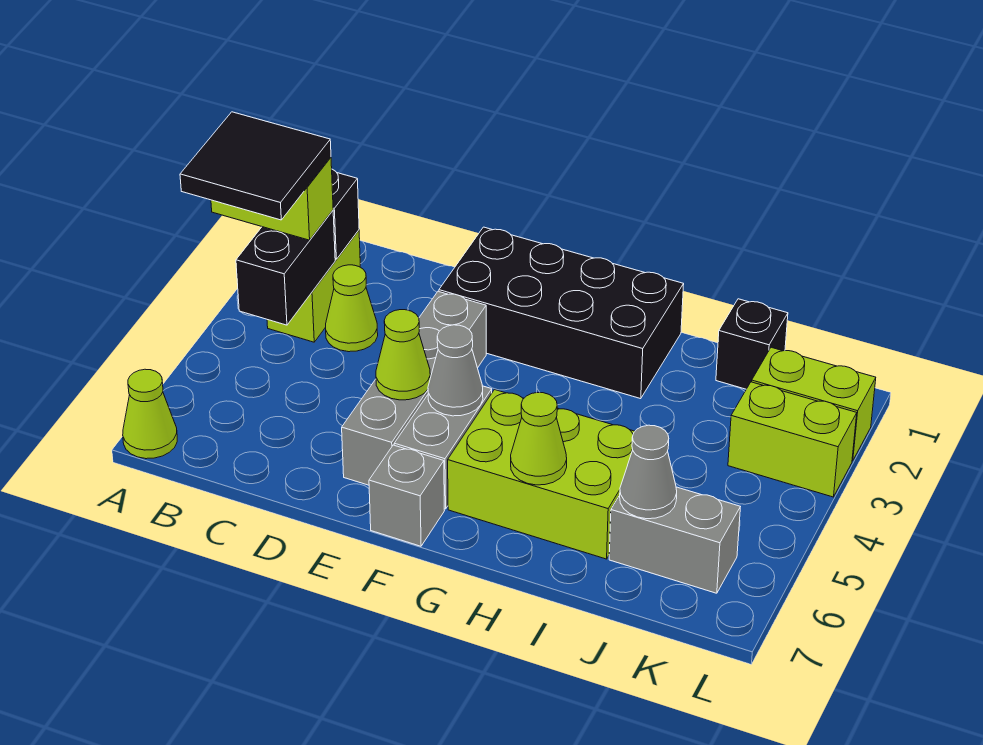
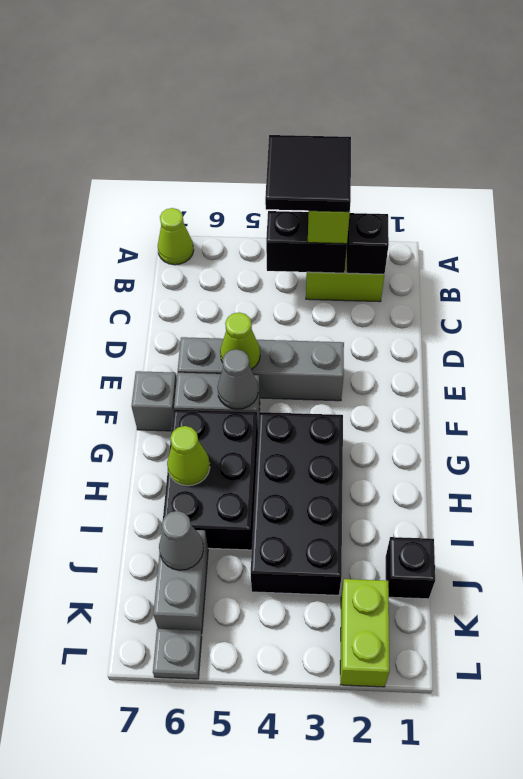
lime 1x1 cone [326,265,378,352] -> none
black 2x4 brick [439,227,684,399] -> black 2x4 brick moved to [251,412,343,595]
lime 2x3 brick [448,390,635,559] -> black 2x3 brick [163,409,258,550]
lime 1x2 brick [728,382,857,497] -> none
none -> grey 1x1 plate [153,629,202,679]

